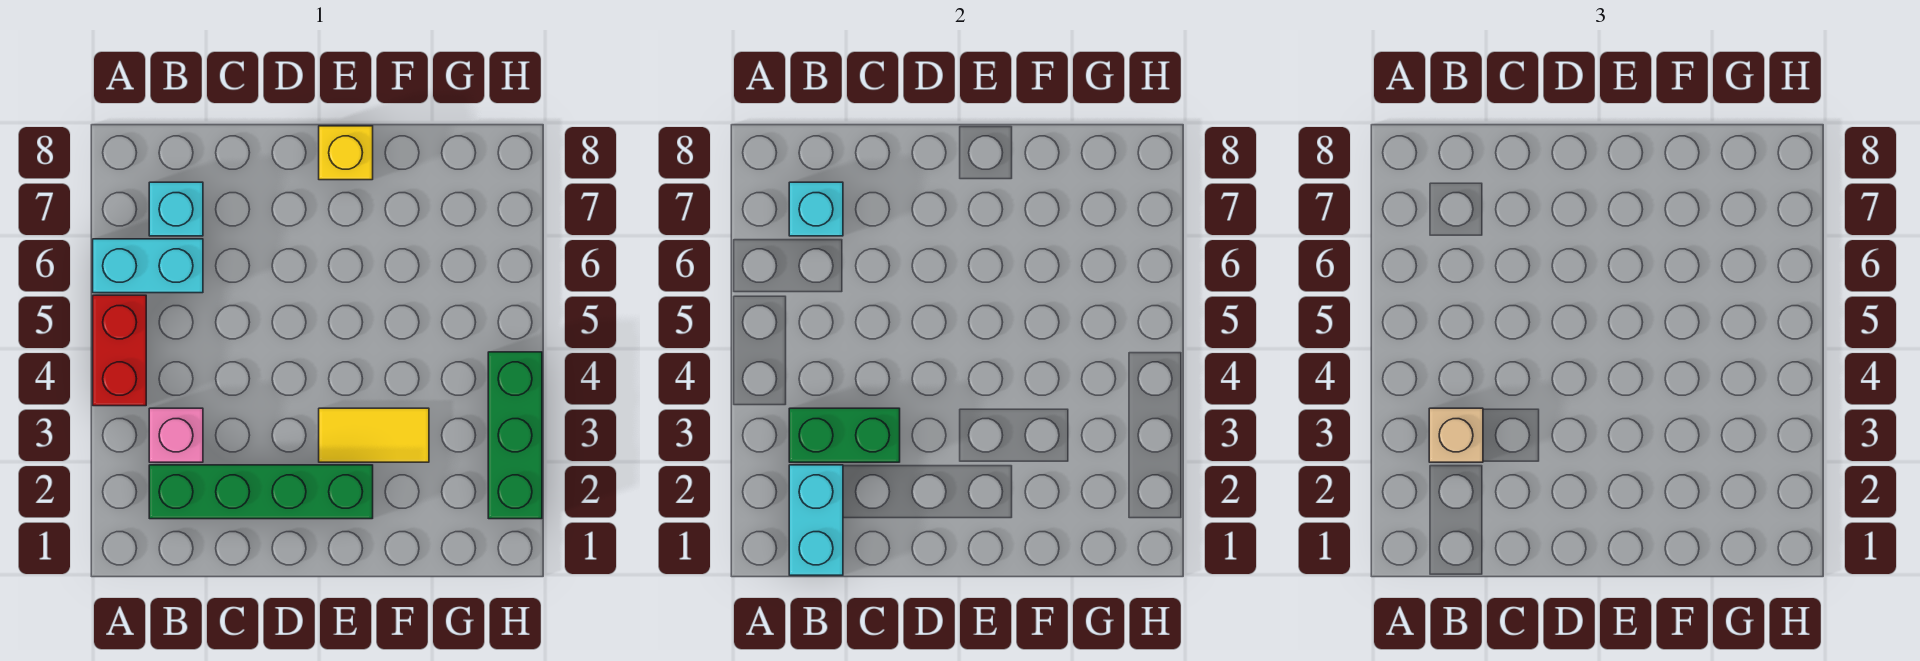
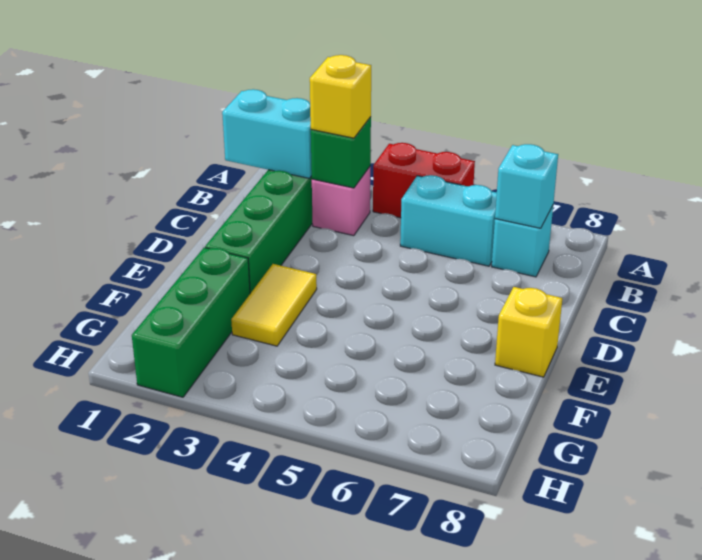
cyan 1x2 brick [93,239,203,293] -> cyan 1x2 brick turned to [400,175,497,266]
green 1x2 brick [789,408,900,462] -> green 1x1 brick [311,117,371,188]
tan 1x1 brick [1429,408,1483,462] -> yellow 1x1 brick [310,55,371,138]
green 1x3 brick [488,352,542,519] -> green 1x3 brick turned to [132,248,250,397]

